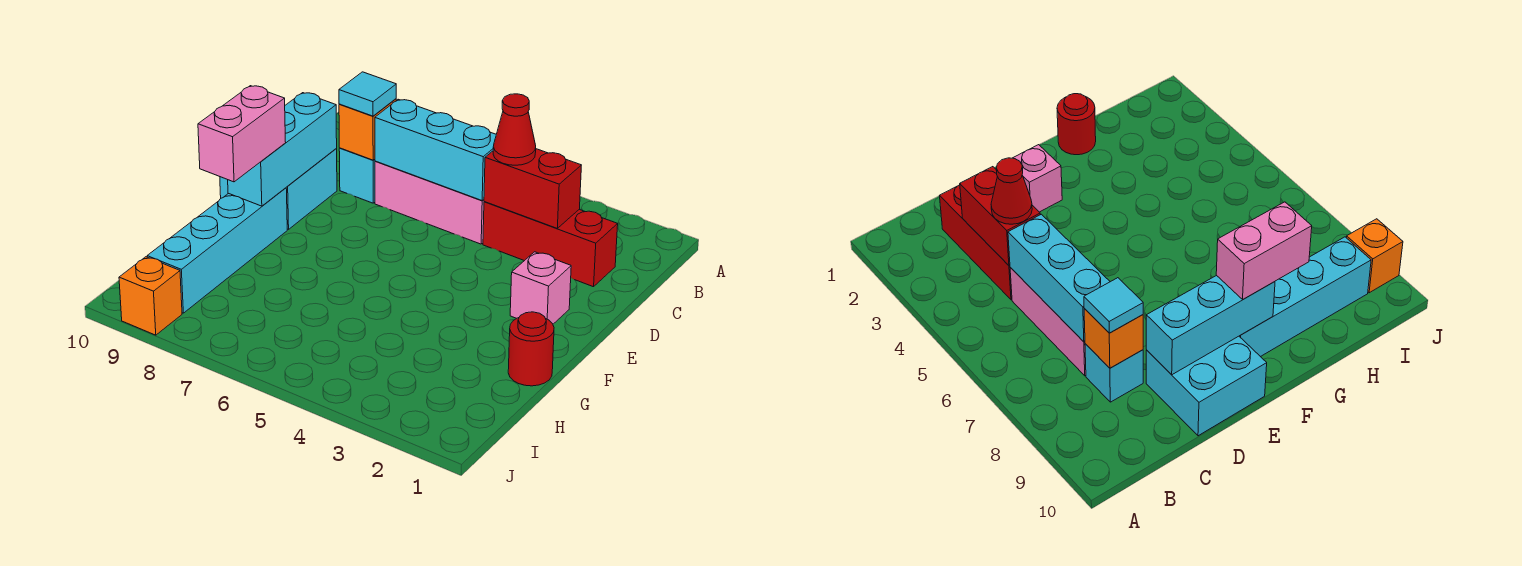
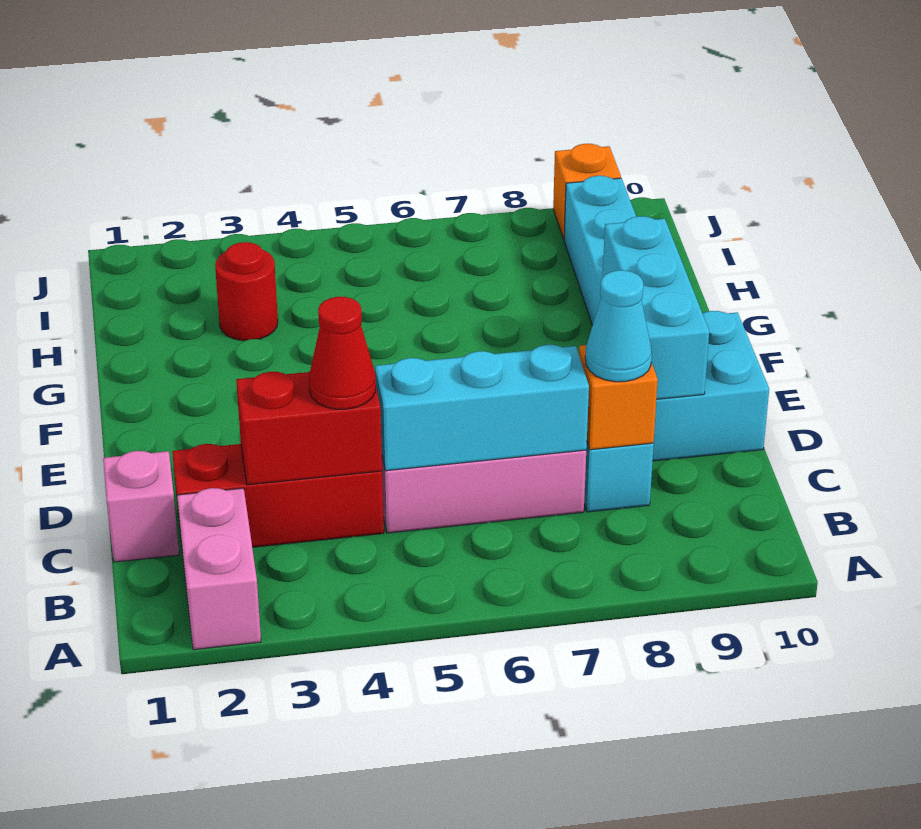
cyan 1x1 tile [339,72,396,116] -> cyan 1x1 cone [585,270,652,382]
pink 1x1 brick [510,252,571,324] -> pink 1x1 brick moved to [103,451,179,562]
pink 1x2 brick [198,86,286,182] -> pink 1x2 brick moved to [177,488,261,650]
red 1x1 round brick [508,312,554,386] -> red 1x1 round brick moved to [215,242,278,341]

